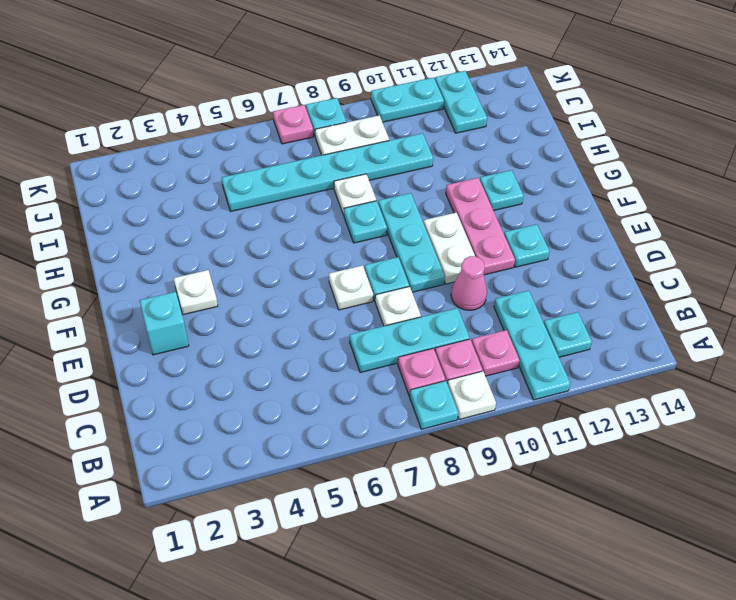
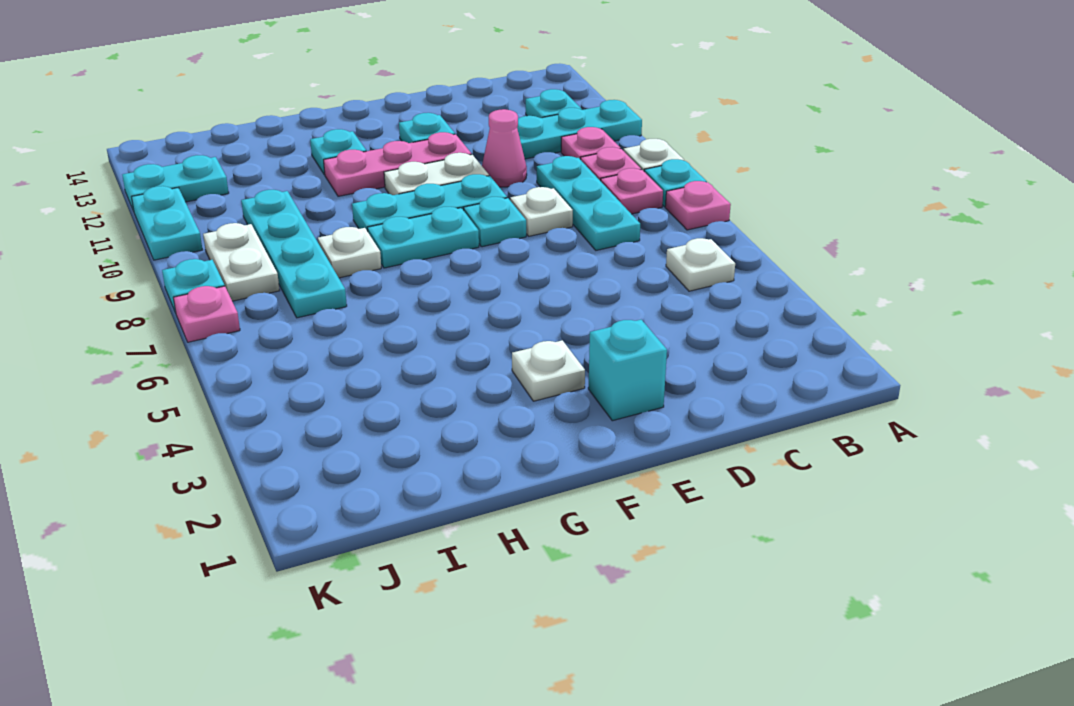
none -> pink 1x1 plate [665,181,731,230]
white 1x1 plate [329,265,373,310] -> white 1x1 plate moved to [666,238,735,291]
cyan 1x1 plate [344,201,387,243] -> cyan 1x2 plate [367,207,479,268]
cyan 1x6 plate [222,133,433,211] -> cyan 1x4 plate [241,190,347,318]

